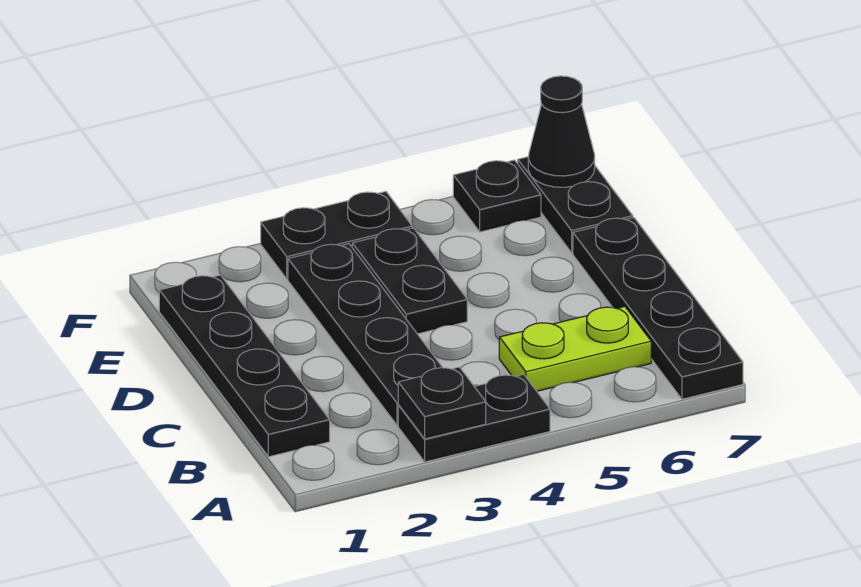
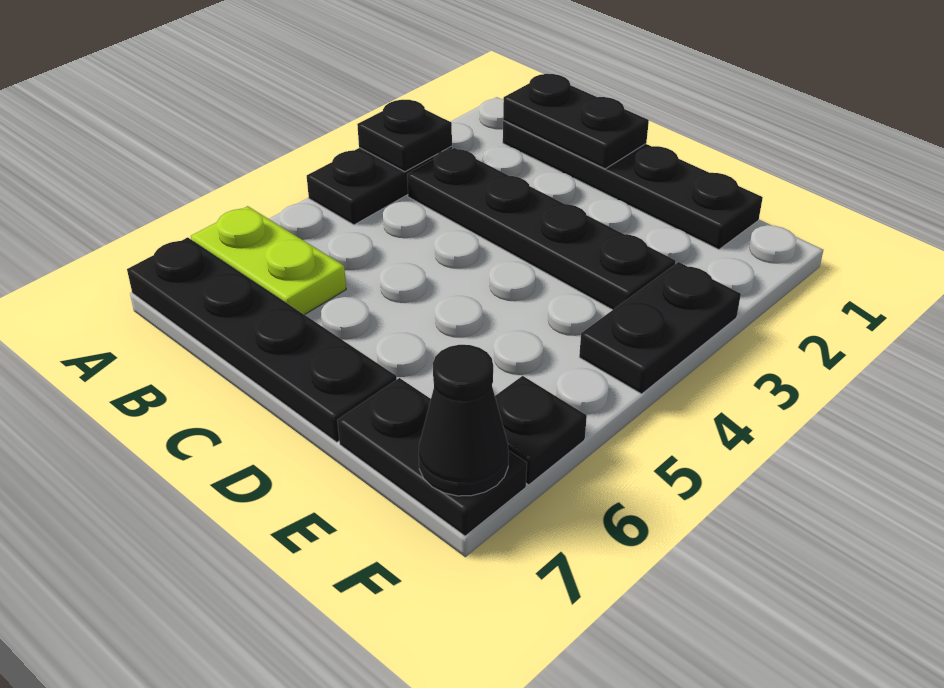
lime 1x2 plate [499,306,651,391] -> lime 1x2 plate turned to [191,206,346,315]
black 1x2 plate [352,228,467,334] -> black 1x2 plate moved to [503,74,649,169]

